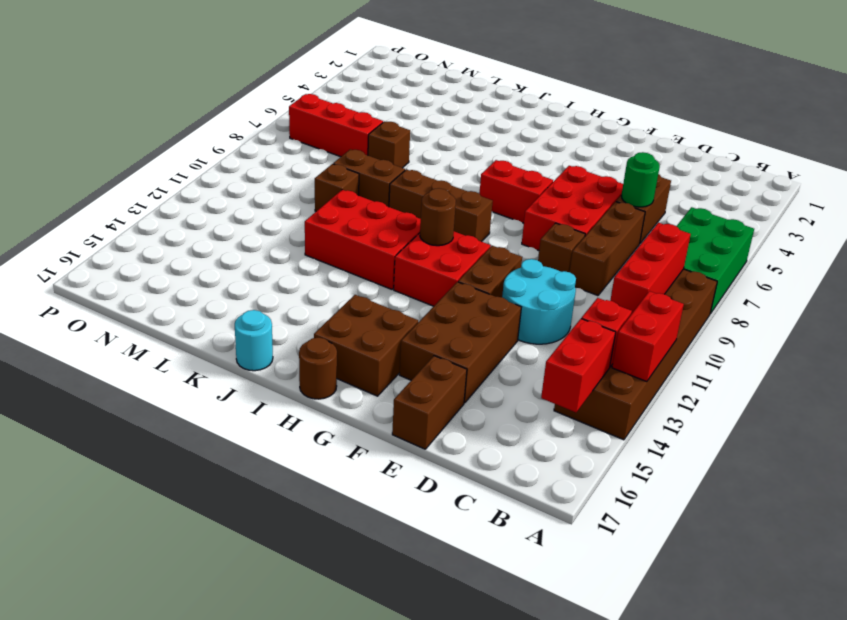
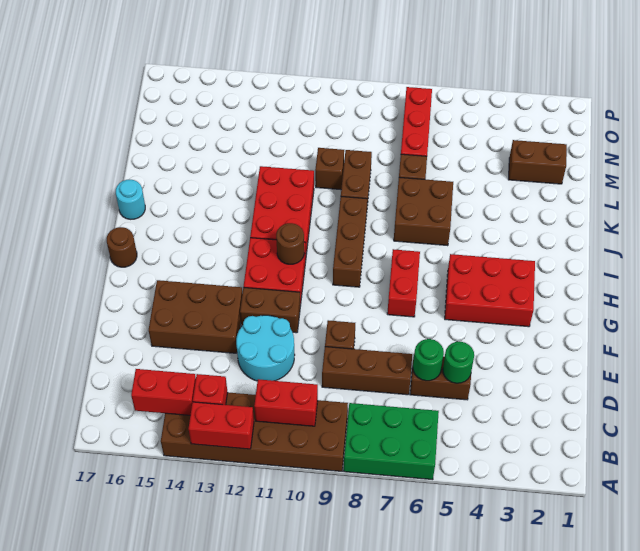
red 1x3 brick [610,223,691,314] -> red 1x2 brick [254,379,318,426]
none -> green 1x1 round brick [443,342,474,383]
red 2x3 brick [522,166,623,250] -> red 2x3 brick moved to [445,254,535,327]
brown 1x2 brick [392,356,467,449] -> brown 1x2 brick moved to [508,140,567,184]
brown 2x2 brick [314,295,418,396] -> brown 2x2 brick moved to [394,177,453,246]

